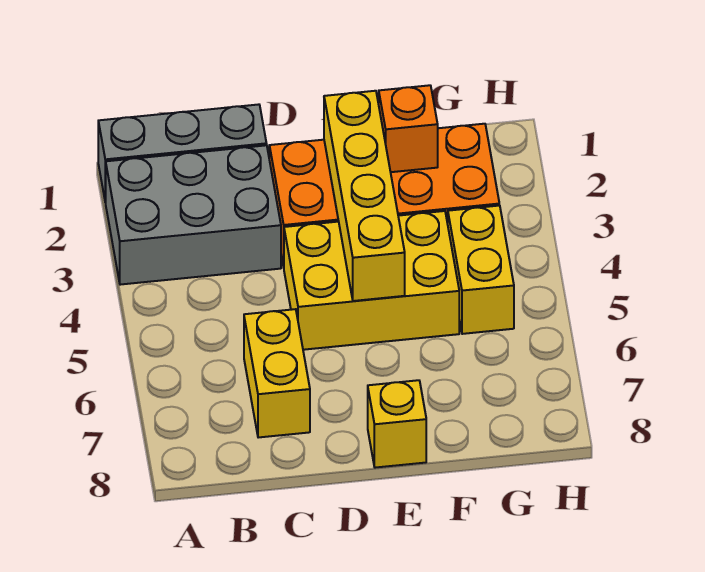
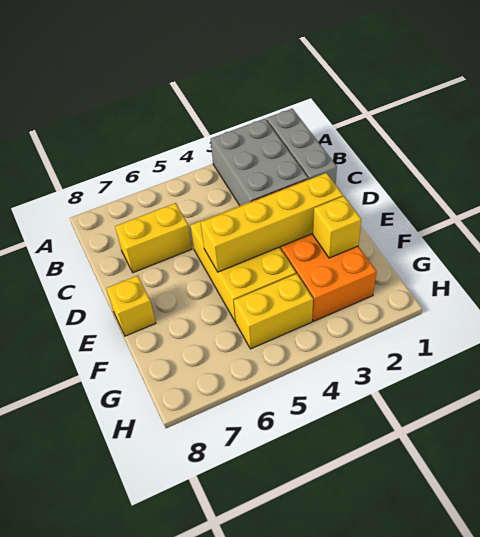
orange 1x1 brick [379,85,438,172] -> yellow 1x1 brick [313,196,361,258]

